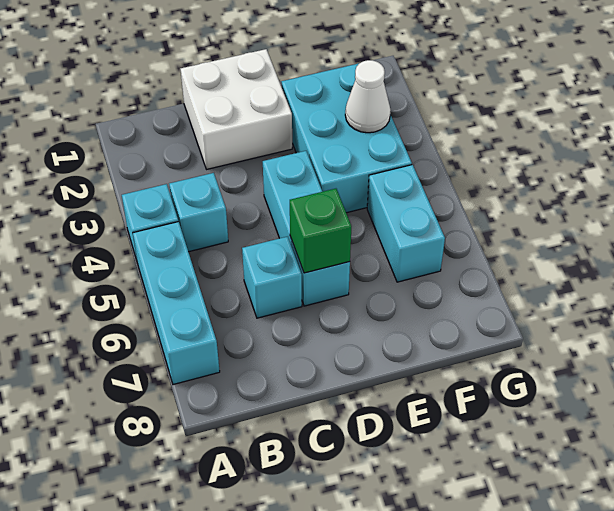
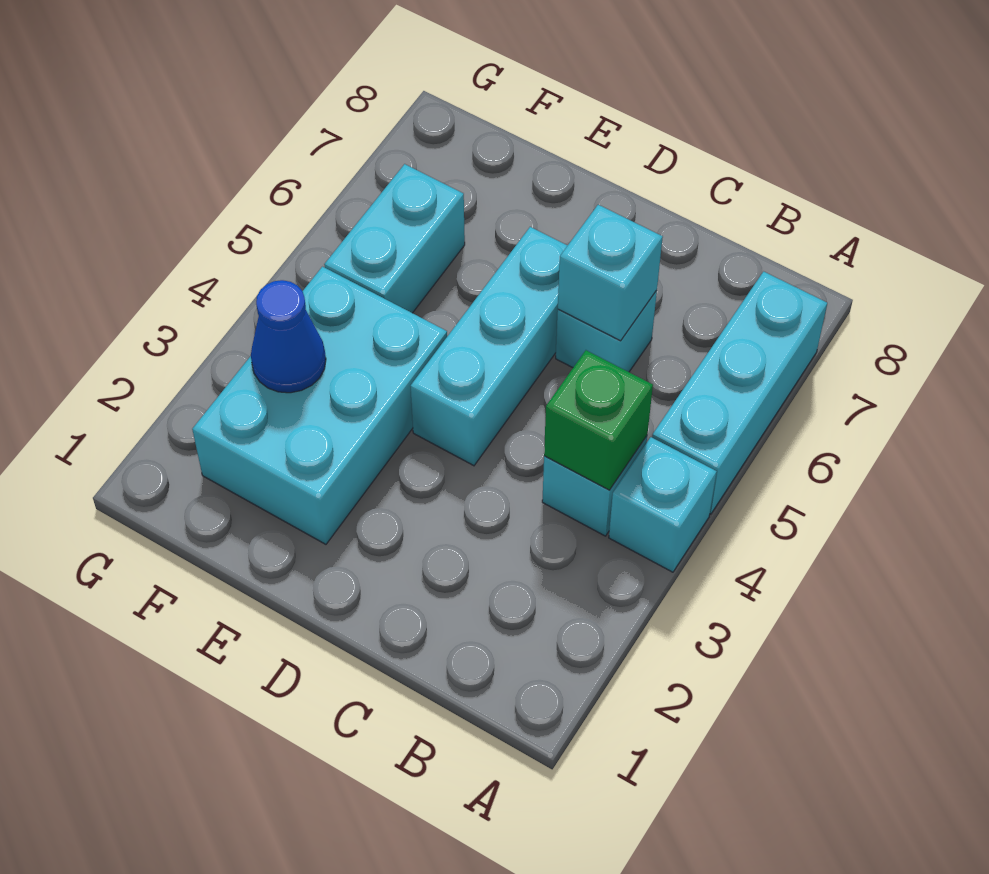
white 2x2 brick [181,49,292,169] -> none
none -> cyan 1x1 brick [558,205,663,341]
green 1x1 brick [290,189,351,273] -> green 1x1 brick moved to [544,350,653,490]
white 1x1 cone [345,60,391,133] -> blue 1x1 cone [251,280,326,393]

